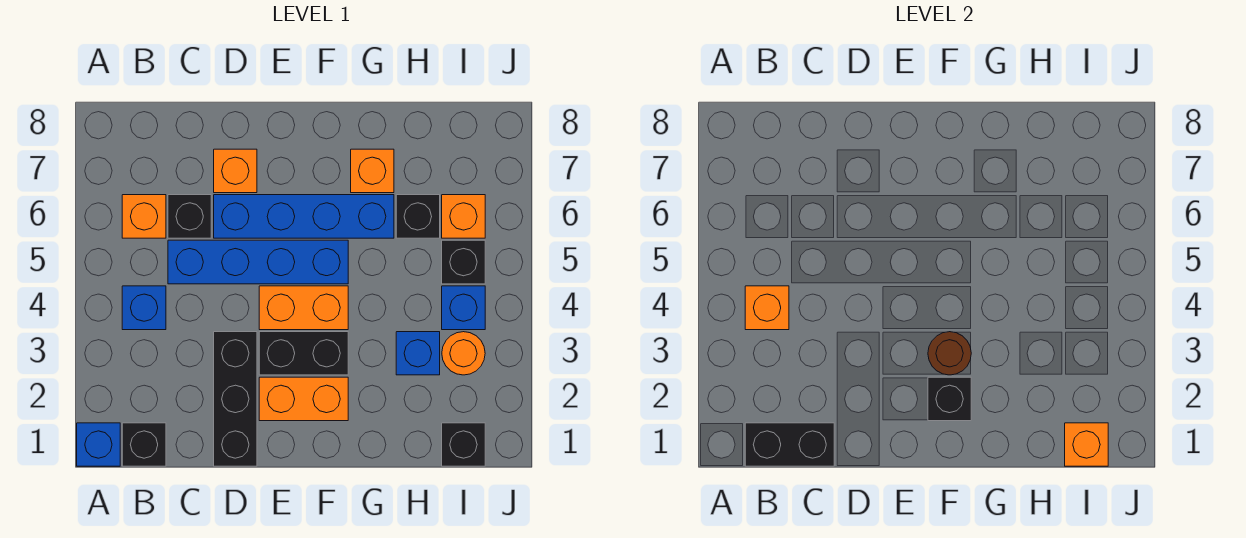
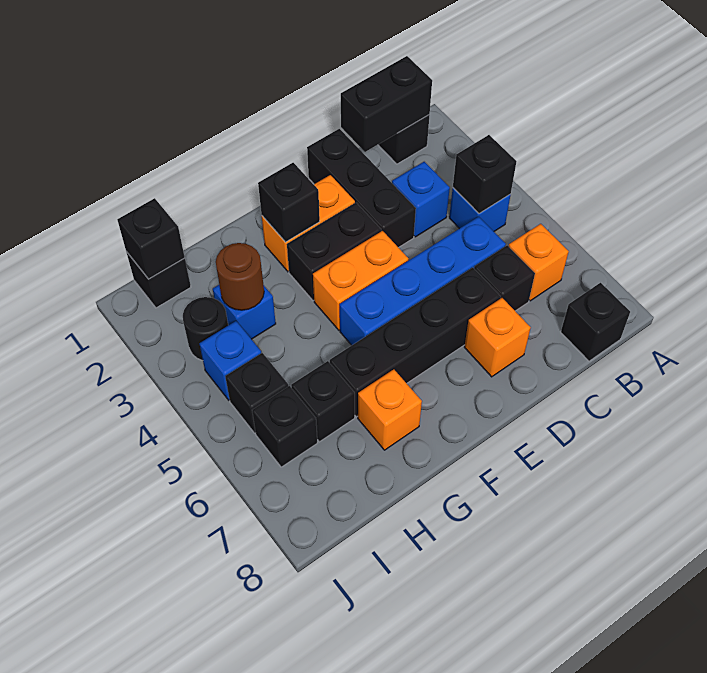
blue 1x1 brick [77,423,120,466] -> blue 1x1 brick moved to [392,162,450,237]
orange 1x1 brick [745,286,789,330] -> black 1x1 brick [453,135,516,214]
none -> black 1x1 brick [561,283,630,361]
blue 1x4 brick [214,195,394,238] -> black 1x4 brick [330,268,501,417]
brown 1x1 round brick [928,332,971,375] -> brown 1x1 round brick moved to [216,243,264,310]
orange 1x1 brick [1065,423,1108,466] -> black 1x1 brick [117,198,185,279]
orange 1x1 round brick [442,332,485,375] -> black 1x1 round brick [183,297,228,361]
orange 1x1 brick [442,195,485,238] -> black 1x1 brick [252,386,317,467]

